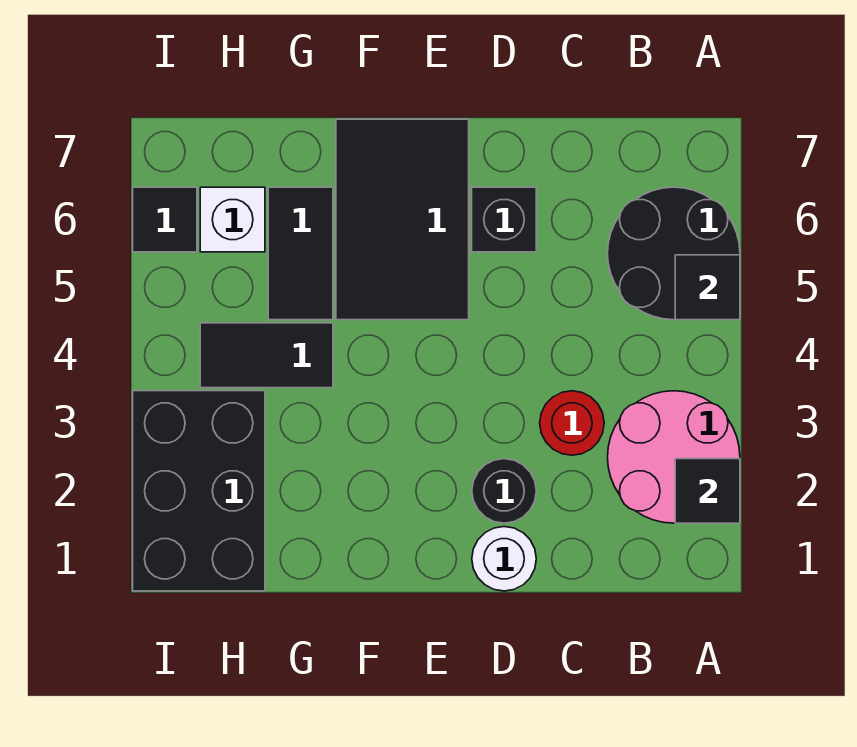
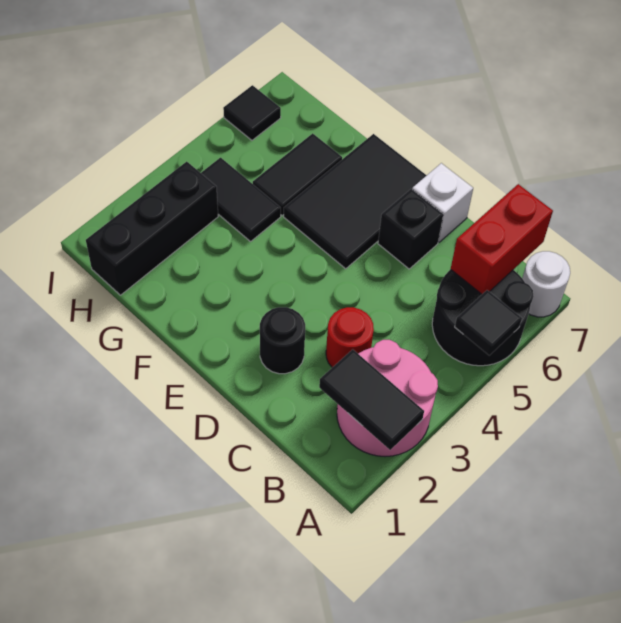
black 1x1 tile [675,459,740,523] -> black 1x2 tile [319,349,424,450]
none -> red 1x2 brick [451,184,553,294]
white 1x1 round brick [472,527,536,591] -> white 1x1 round brick moved to [522,251,570,317]
black 2x3 brick [133,391,265,591] -> black 1x3 brick [86,162,218,295]
white 1x1 brick [200,187,265,252] -> white 1x1 brick moved to [412,163,473,242]

